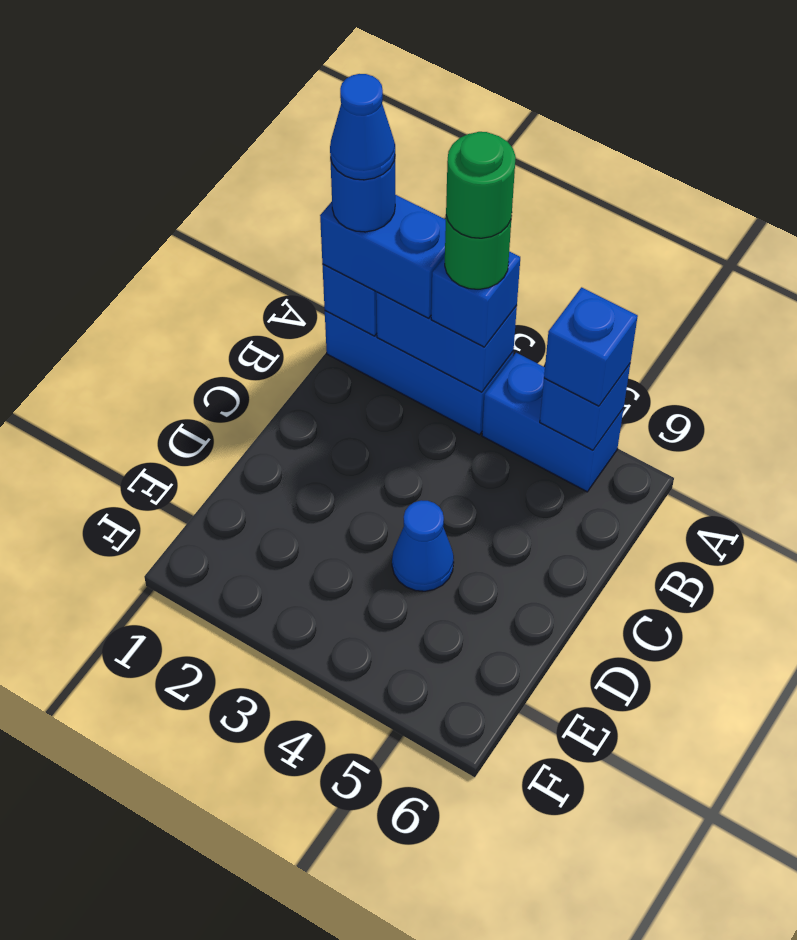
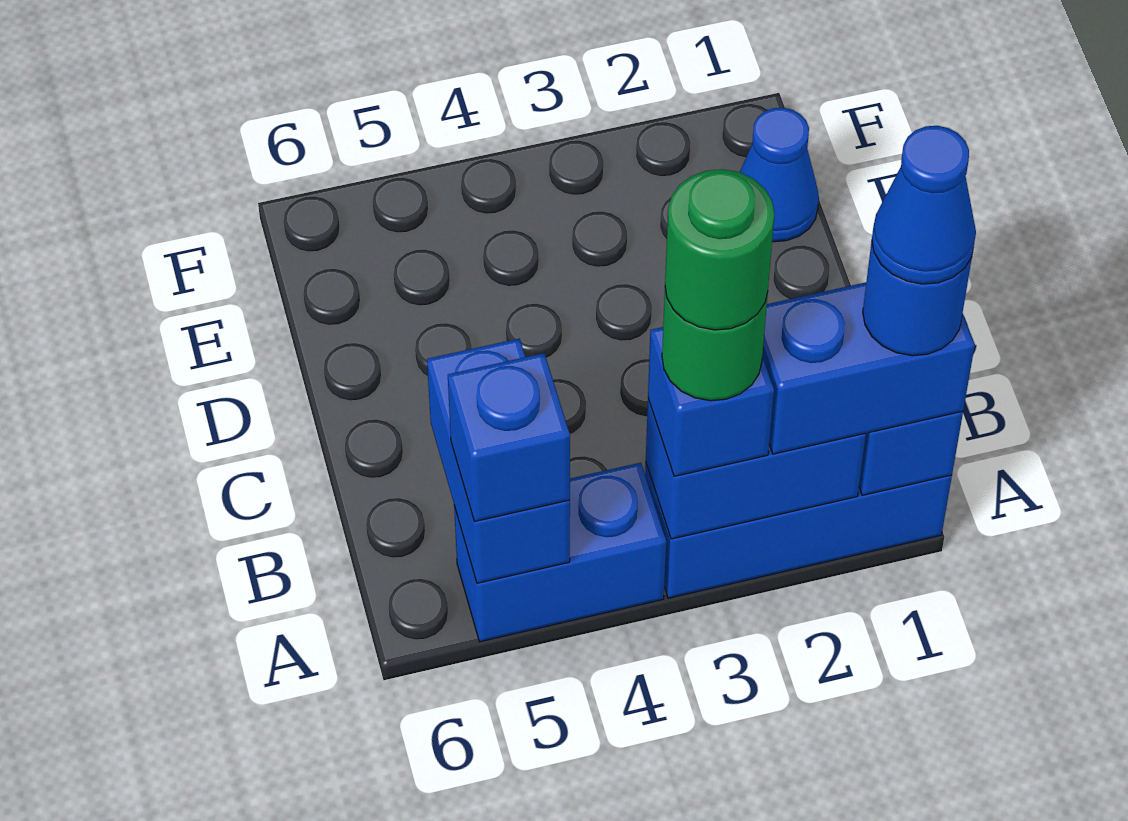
blue 1x1 brick [540,364,630,450] -> blue 1x2 brick [427,339,570,583]
blue 1x1 cone [392,500,454,591] -> blue 1x1 cone moved to [740,108,819,242]

